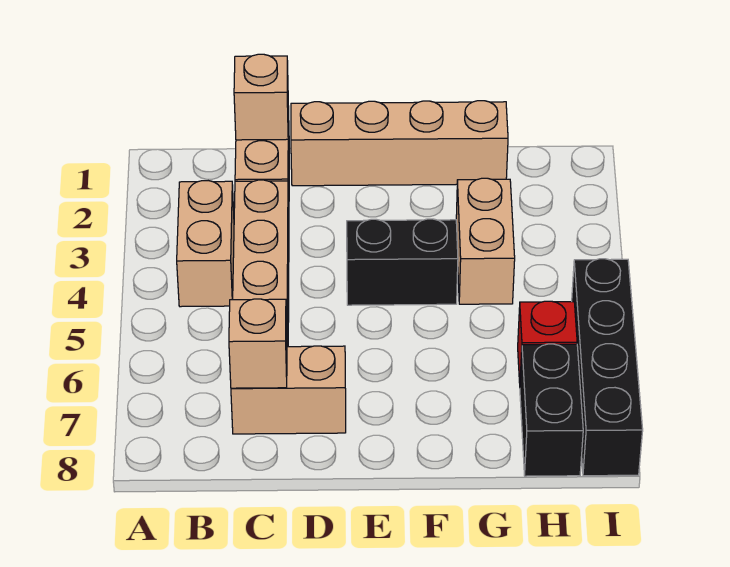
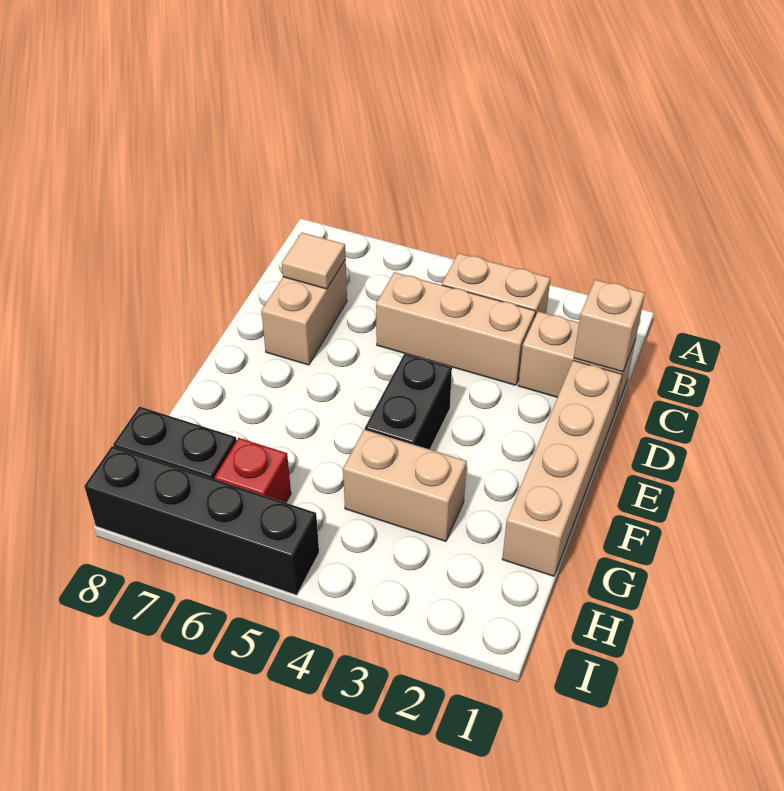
tan 1x1 brick [229,299,287,388] -> tan 1x1 tile [282,233,346,289]

